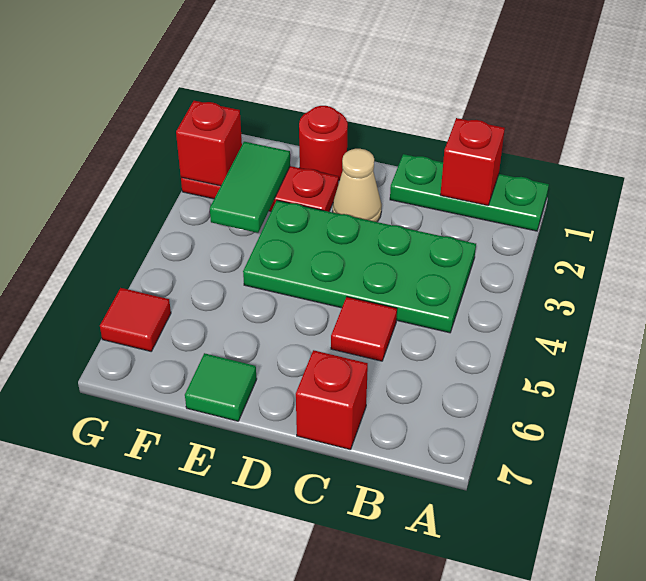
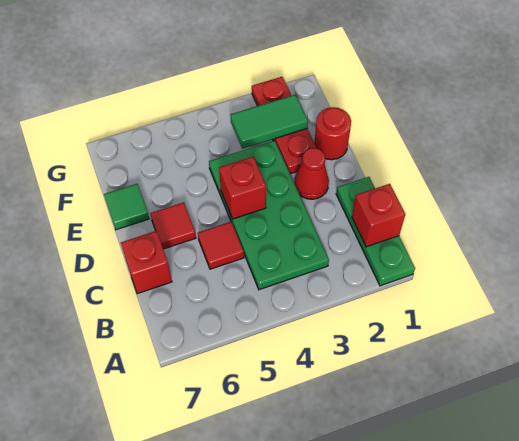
tan 1x1 cone [333,149,382,222] -> red 1x1 cone [294,148,329,199]
red 1x1 brick [176,101,242,186] -> red 1x1 brick moved to [219,157,266,219]
red 1x1 tile [100,288,171,351] -> red 1x1 tile moved to [150,202,196,249]

